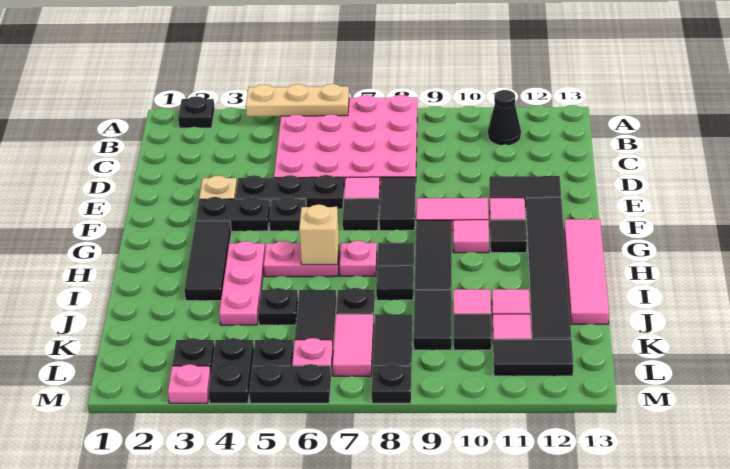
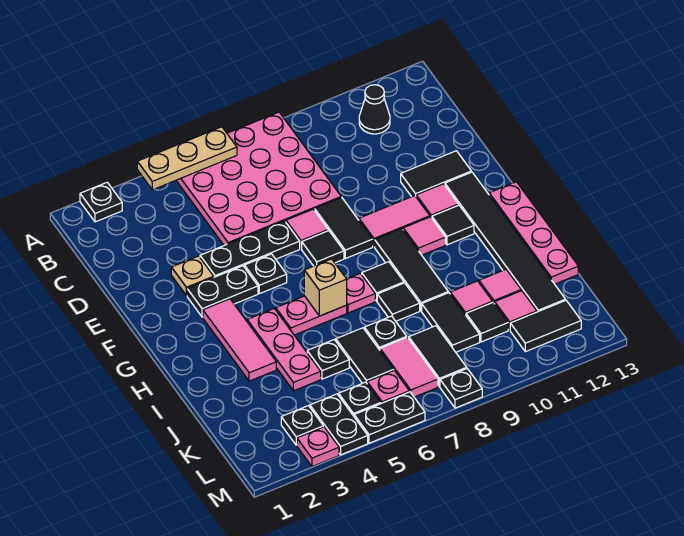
black 1x3 tile [184,221,231,301] -> pink 1x3 tile [203,299,276,381]
pink 1x4 tile [564,219,609,324] -> pink 1x4 plate [489,182,578,284]

